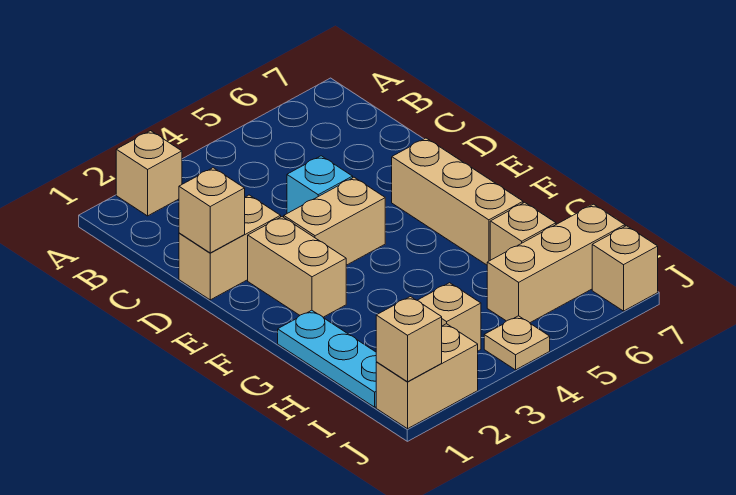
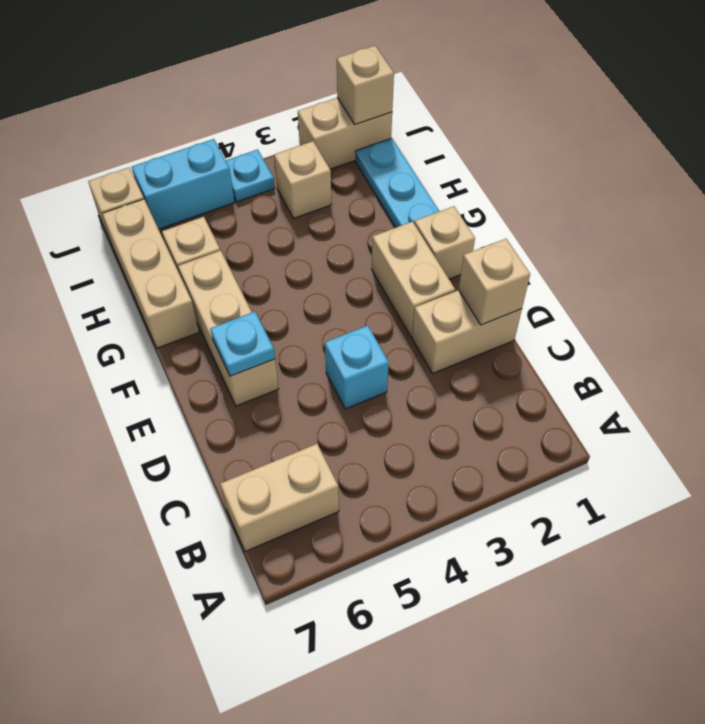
tan 1x1 brick [116,131,182,216] -> tan 1x1 brick moved to [414,206,475,279]
tan 1x2 brick [284,177,385,265] -> tan 1x2 brick moved to [220,444,339,552]
none -> cyan 1x1 plate [210,312,275,376]
tan 1x3 brick [487,204,625,323] -> tan 1x3 brick turned to [102,199,199,348]
tan 1x1 plate [484,316,550,370] -> cyan 1x1 plate [226,149,275,202]
none -> cyan 1x2 brick [132,139,235,229]

